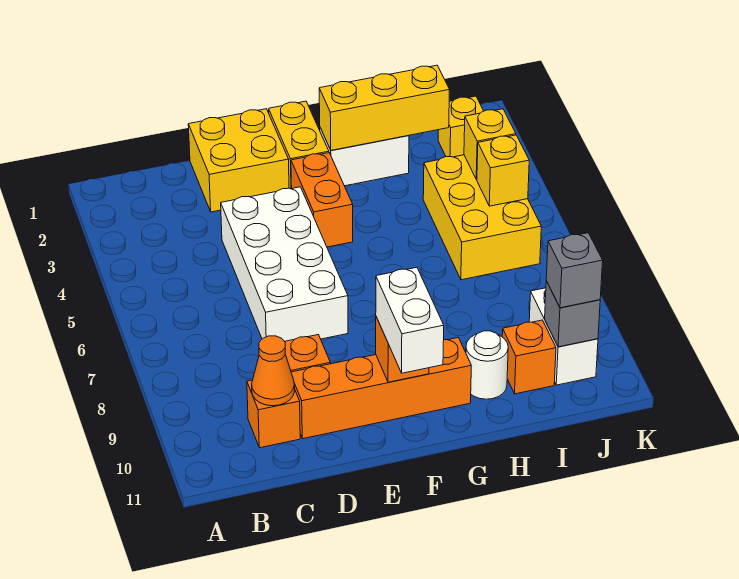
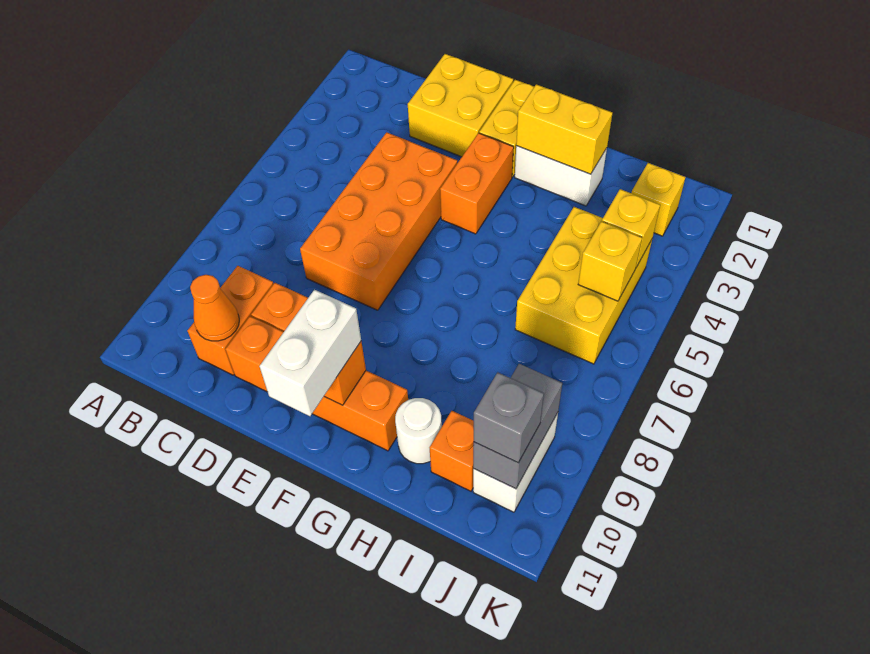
orange 1x1 brick [247,380,300,448] -> orange 1x2 brick [187,266,273,375]
white 2x4 brick [221,187,348,341] -> orange 2x4 brick [300,132,457,310]
yellow 1x3 brick [319,65,449,150] -> yellow 1x2 brick [516,84,612,174]
grey 1x1 brick [545,281,600,347] -> grey 1x2 brick [473,364,562,489]

